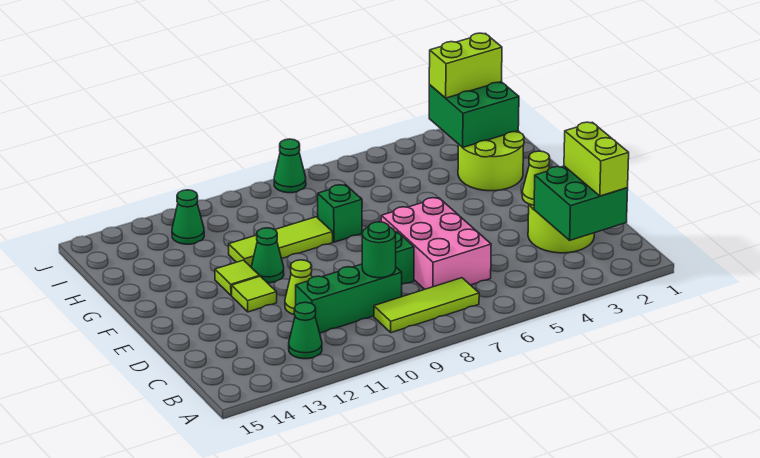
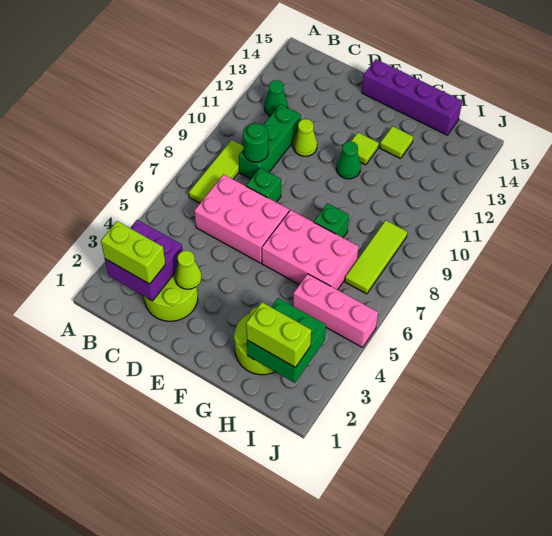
green 2x2 brick [534,166,628,240] -> purple 2x2 brick [105,220,183,301]
lime 1x1 tile [232,276,277,312] -> lime 1x1 tile moved to [380,126,413,159]
none -> purple 1x4 brick [362,59,462,135]
none -> pink 2x3 brick [262,210,358,290]
lime 1x3 tile [229,217,333,267] -> lime 1x3 tile moved to [345,220,407,294]
none -> pink 1x3 brick [293,274,378,348]
lime 1x2 brick [429,33,502,98] -> lime 1x2 brick turned to [246,302,311,367]
green 1x1 cone [172,190,204,244] -> none
green 1x1 cone [274,139,306,193] -> none

